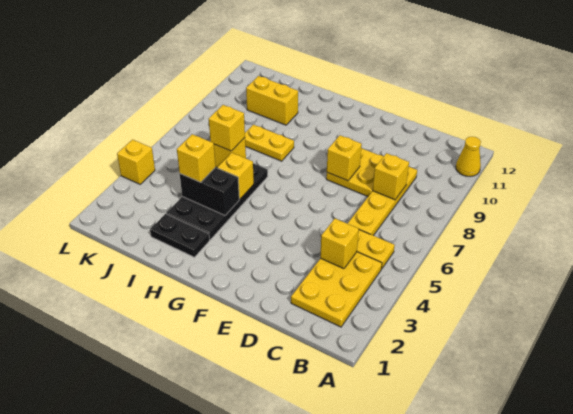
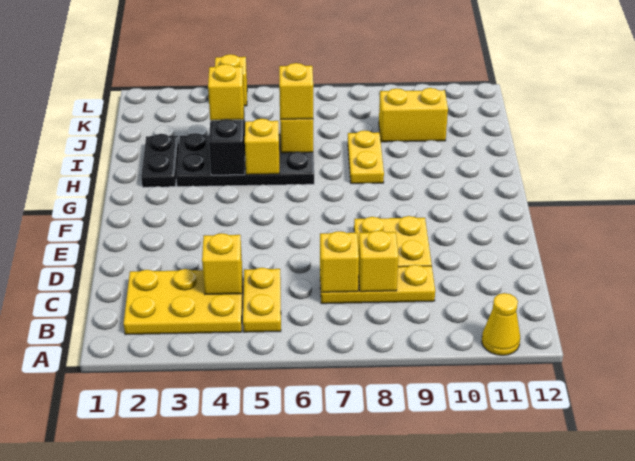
yellow 1x4 plate [347,167,417,236] -> yellow 1x3 plate [320,265,435,304]
yellow 1x1 brick [327,135,362,181] -> yellow 1x1 brick moved to [320,231,359,292]
yellow 1x2 brick [246,76,298,125] -> yellow 1x2 brick turned to [379,88,448,142]

